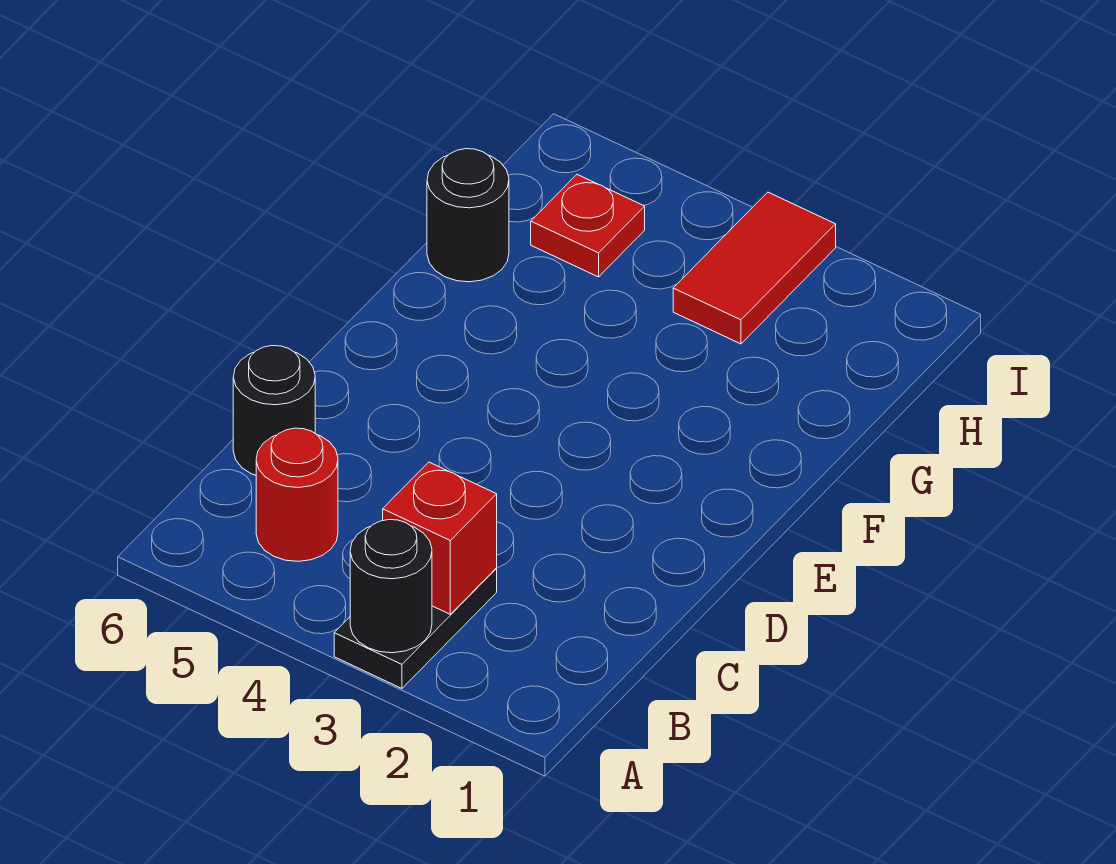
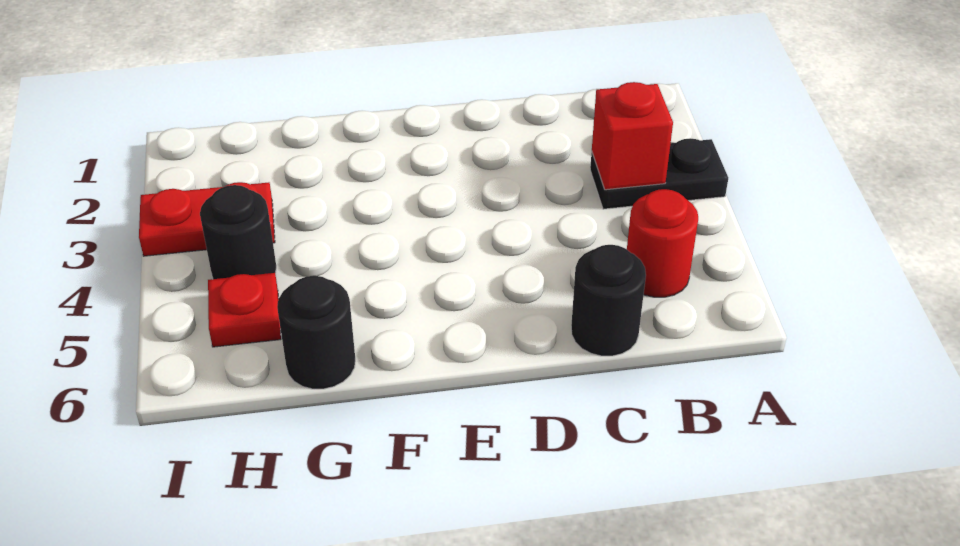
black 1x1 round brick [350,520,432,653] -> black 1x1 round brick moved to [200,185,276,279]
red 1x2 tile [673,192,836,344] -> red 1x2 plate [139,182,275,256]

